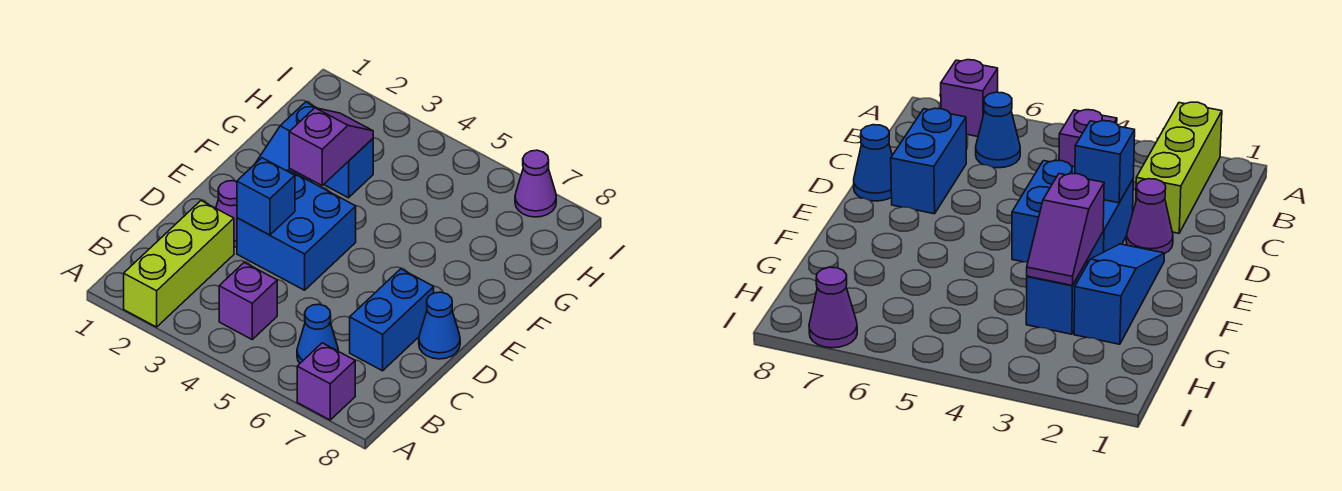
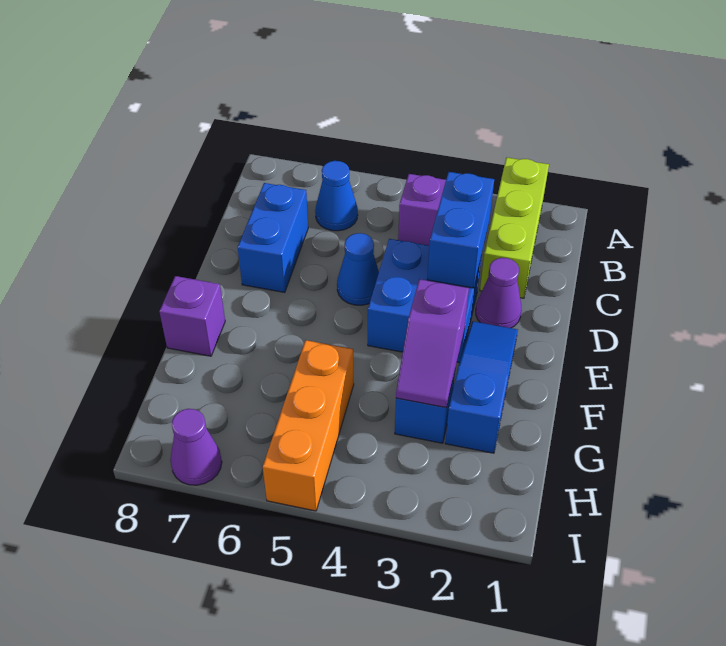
purple 1x1 brick [297,343,355,420] -> purple 1x1 brick moved to [159,276,225,356]
blue 1x1 brick [237,158,295,235] -> blue 1x2 brick [427,172,494,288]
blue 1x1 cone [419,292,460,359] -> blue 1x1 cone moved to [337,233,379,305]
none -> orange 1x3 brick [263,340,354,511]

